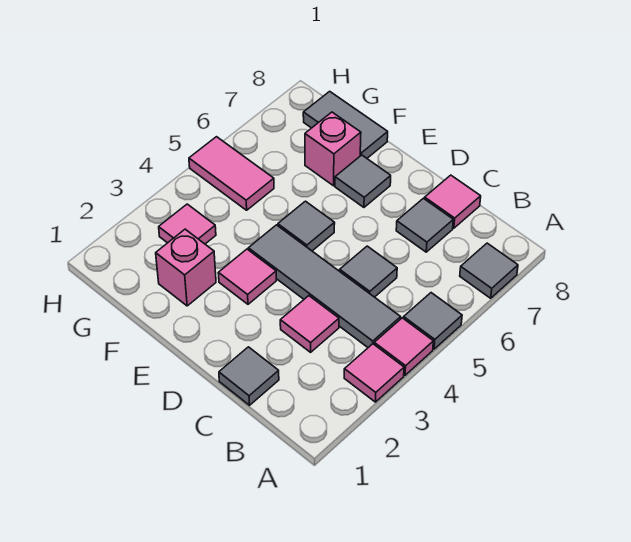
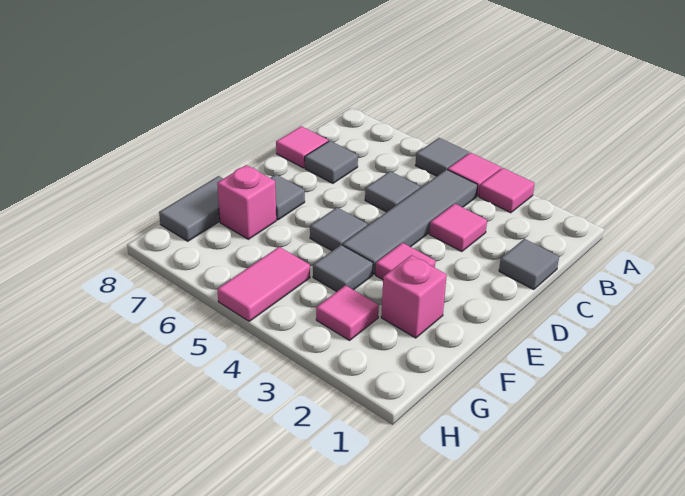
grey 1x1 tile [460,243,518,298] -> grey 1x1 tile moved to [313,245,373,292]

